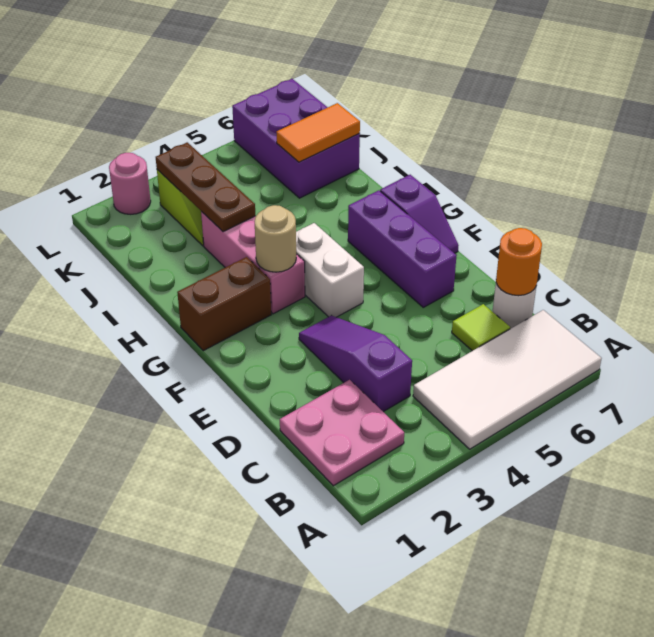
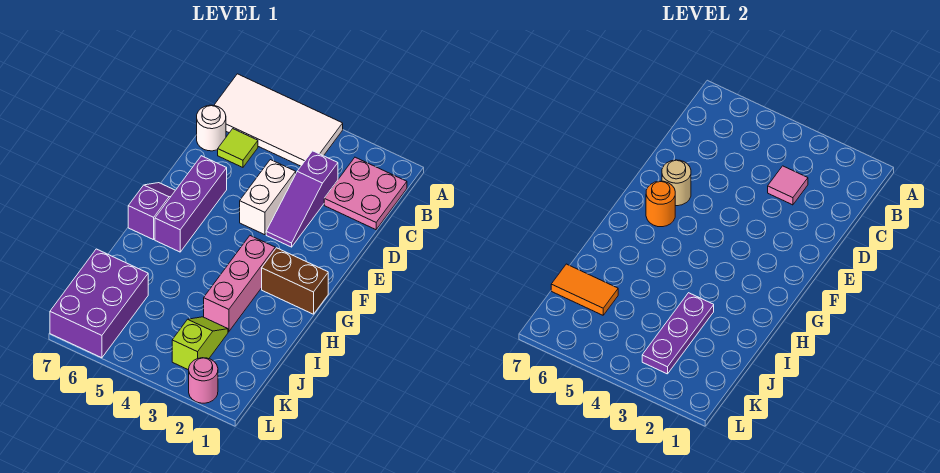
none -> pink 1x1 tile [768,166,808,205]
orange 1x1 round brick [496,228,542,296] -> orange 1x1 round brick moved to [646,181,675,227]
white 1x2 brick [296,223,364,317] -> white 1x2 brick moved to [240,160,296,235]
tan 1x1 round brick [254,205,296,272] -> tan 1x1 round brick moved to [662,160,691,206]
brown 1x3 plate [156,142,255,232] -> purple 1x3 plate [642,293,714,374]

